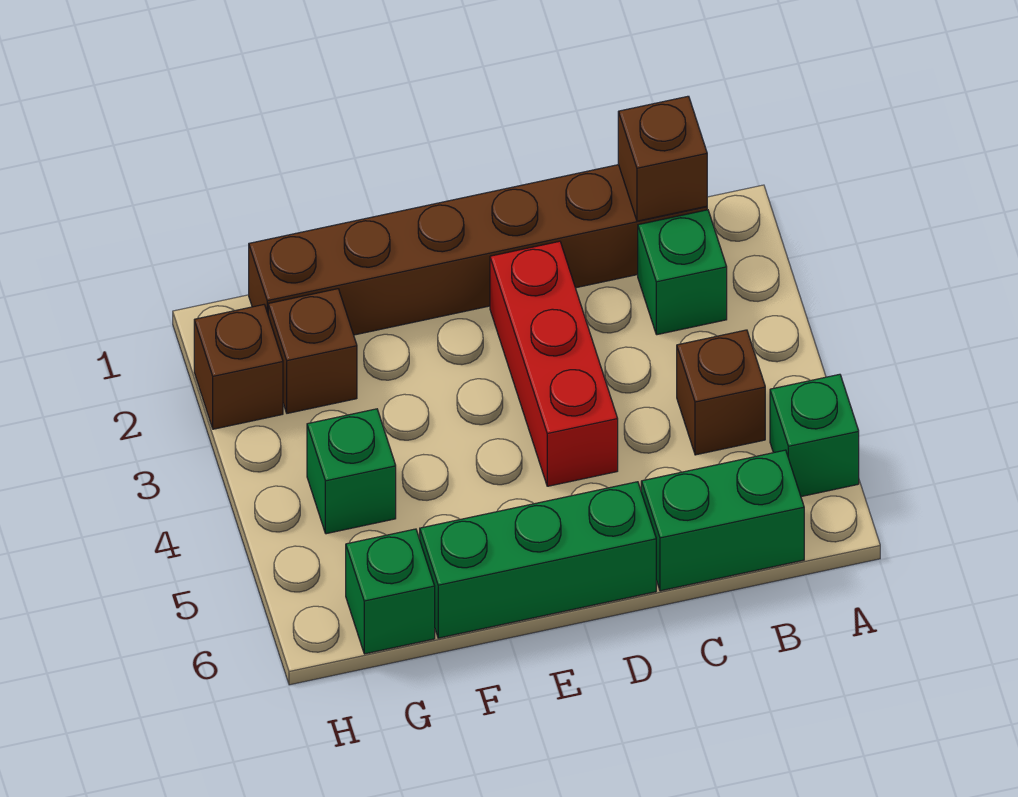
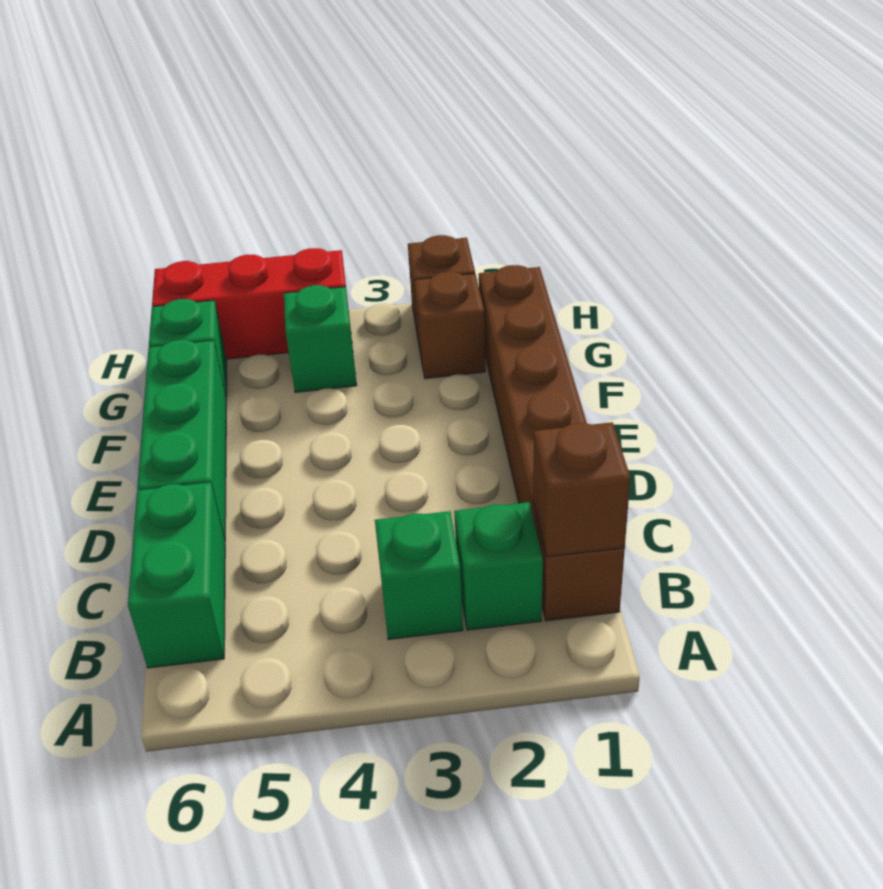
green 1x1 brick [770,374,859,497] -> green 1x1 brick moved to [375,511,463,640]
brown 1x1 brick [677,330,765,455] -> none
red 1x3 brick [490,241,618,486] -> red 1x3 brick moved to [152,248,349,359]

